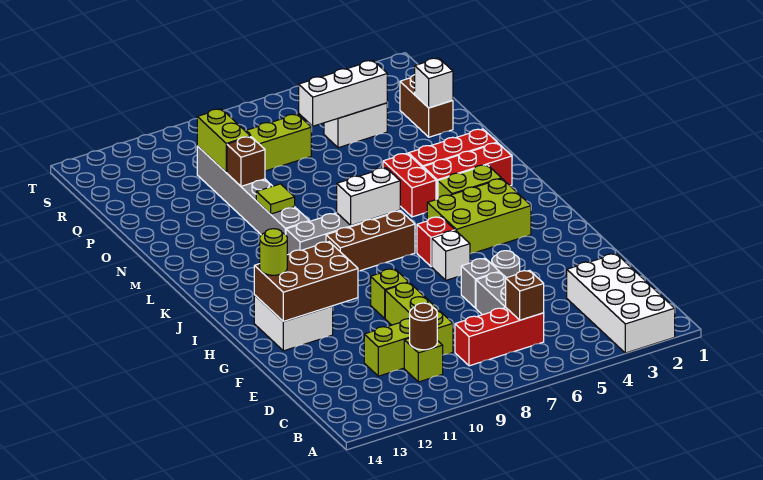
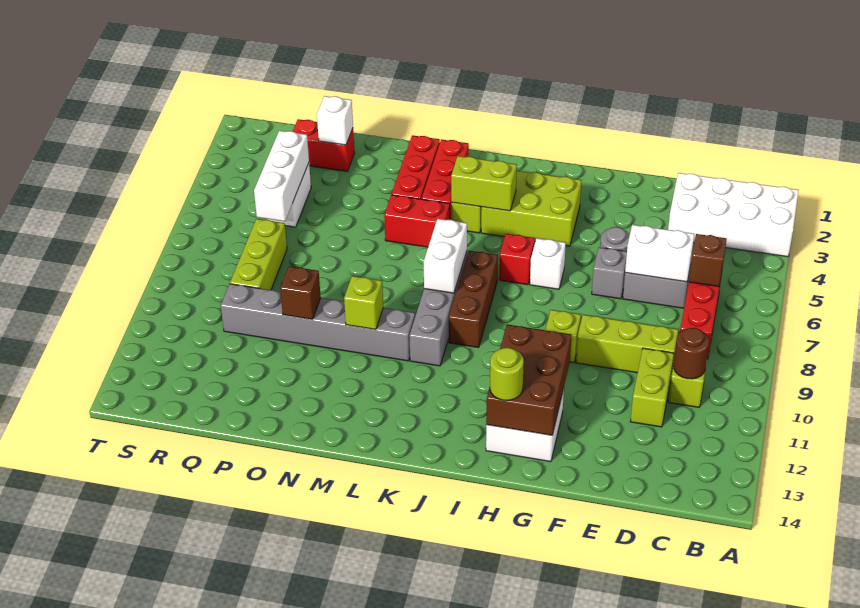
none -> white 1x2 brick [625,225,694,282]
lime 2x3 brick [427,179,531,254] -> lime 2x3 brick turned to [481,171,581,246]
lime 1x1 tile [256,184,295,214] -> lime 1x1 brick [344,276,383,330]
brown 1x2 brick [400,75,453,137] -> red 1x2 brick [293,119,355,171]
lime 1x2 brick [197,109,250,172] -> lime 1x2 brick moved to [451,156,517,211]

